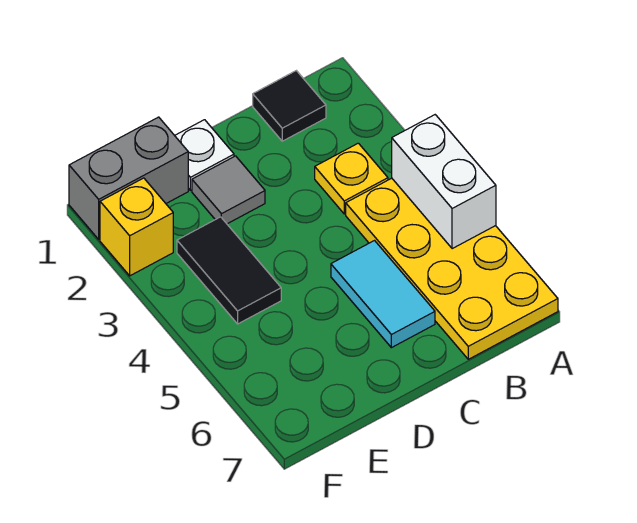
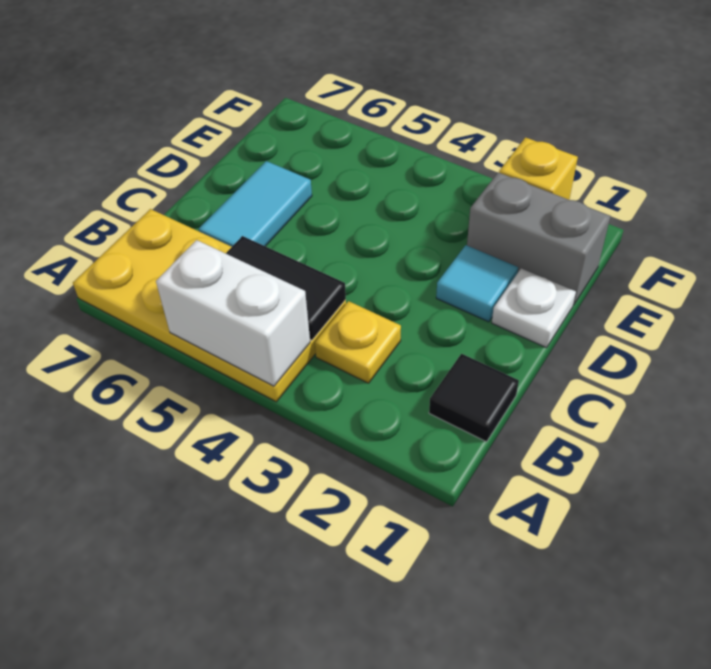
cyan 1x2 tile [331,241,435,348] -> cyan 1x2 tile turned to [199,161,312,247]
grey 1x1 tile [192,156,265,224] -> cyan 1x1 tile [436,245,518,322]
grey 1x2 brick [69,117,188,239] -> grey 1x2 brick turned to [467,173,610,305]
black 1x2 tile [177,217,281,324] -> black 1x2 tile moved to [226,236,346,340]

